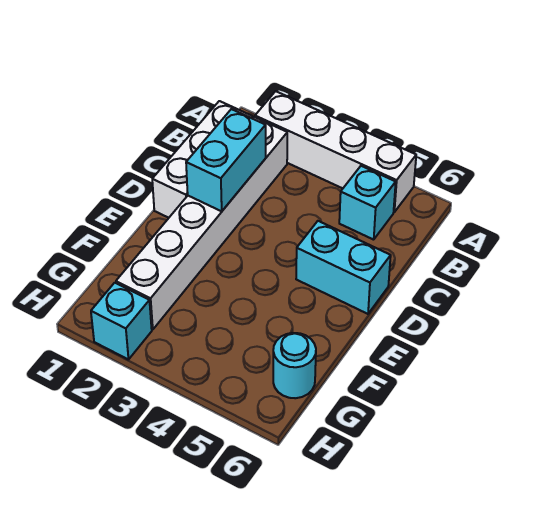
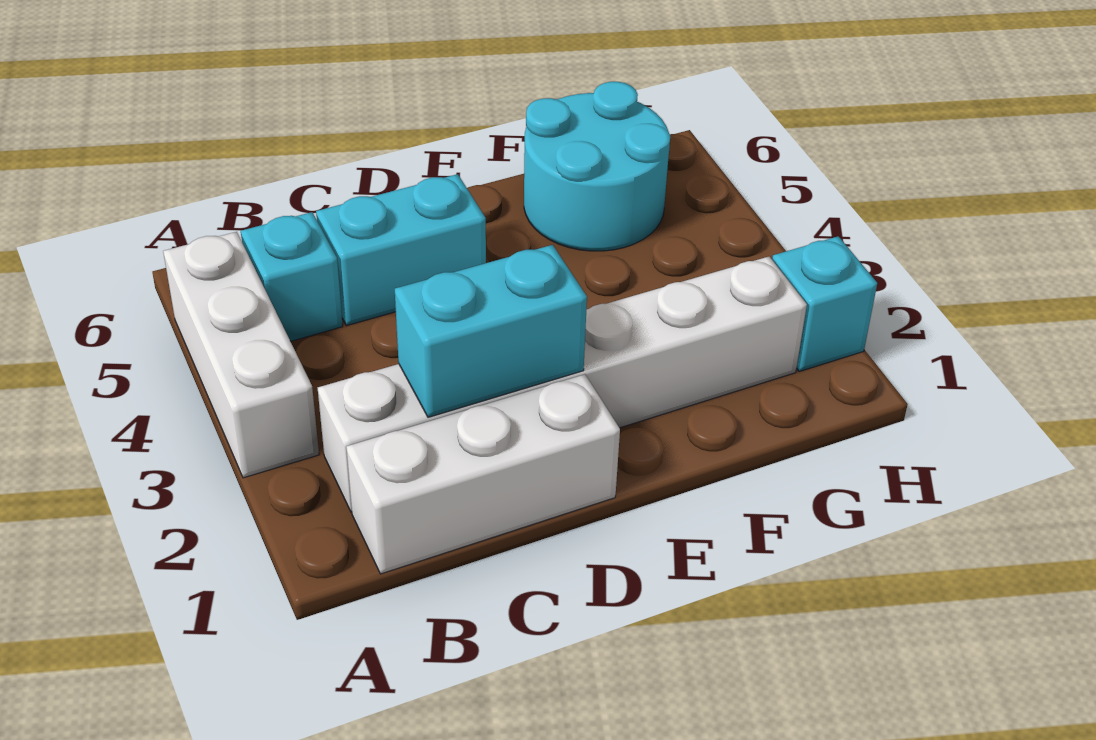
white 1x4 brick [255,91,416,212] -> white 1x3 brick [163,232,319,478]
cyan 1x2 brick [296,221,391,314] -> cyan 1x2 brick turned to [316,174,486,326]
cyan 1x1 round brick [273,333,316,398] -> cyan 2x2 round brick [524,82,670,251]

